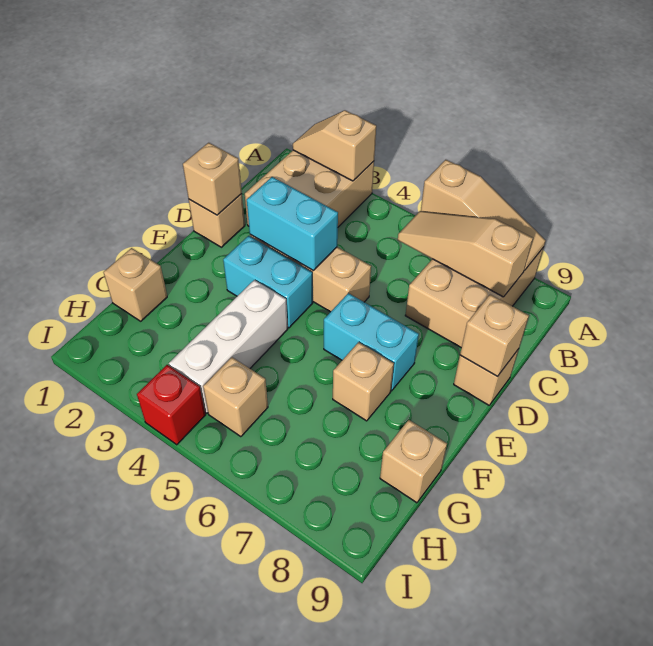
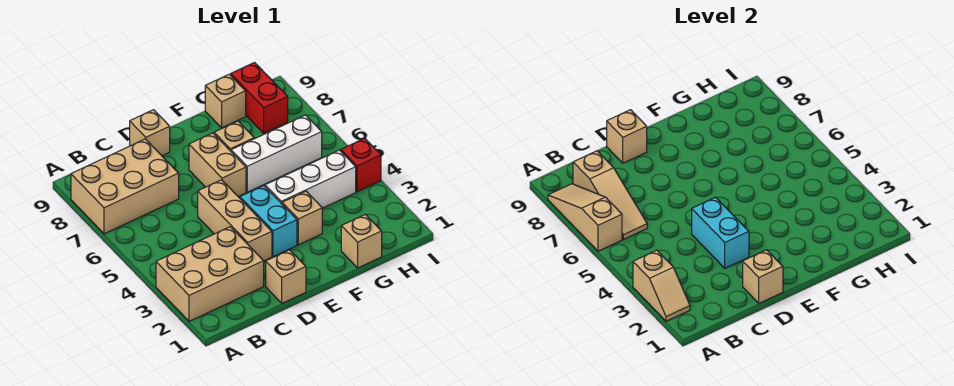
cyan 1x2 brick [324,293,419,391] -> tan 1x2 brick [189,133,246,197]
none -> white 1x3 brick [231,115,322,192]
tan 1x1 brick [203,357,268,437] -> tan 1x1 brick moved to [282,191,322,245]
none -> red 1x2 brick [231,63,288,133]

